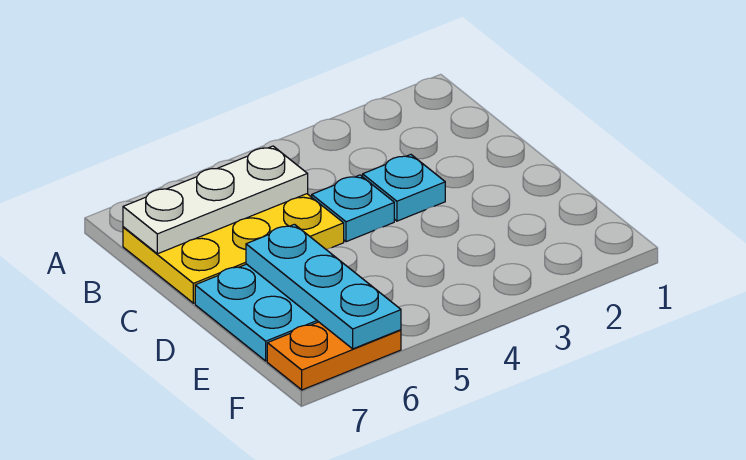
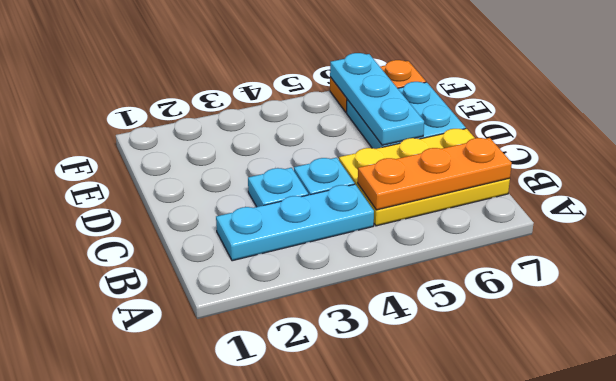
none -> cyan 1x3 plate [216,184,374,261]
white 1x3 plate [123,146,308,254] -> orange 1x3 plate [358,138,512,210]

